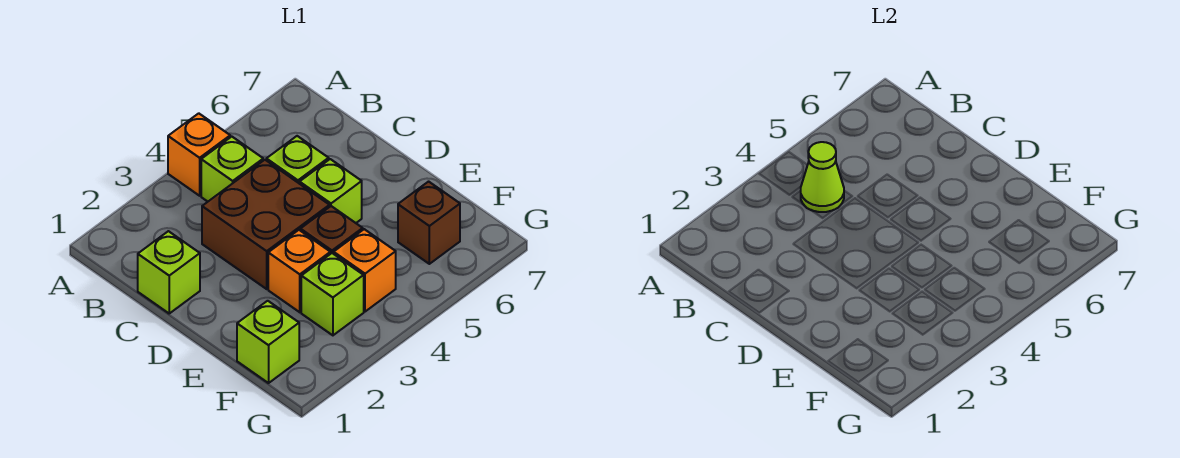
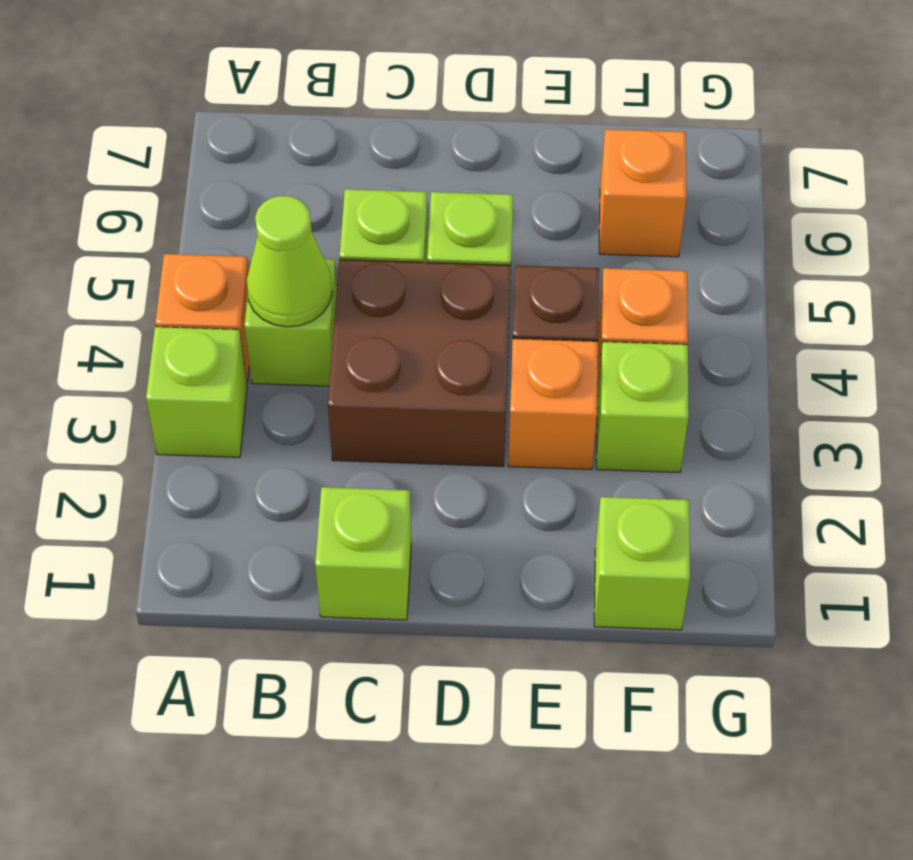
none -> lime 1x1 brick [146,327,247,457]
brown 1x1 brick [398,182,460,264] -> orange 1x1 brick [599,129,687,257]

